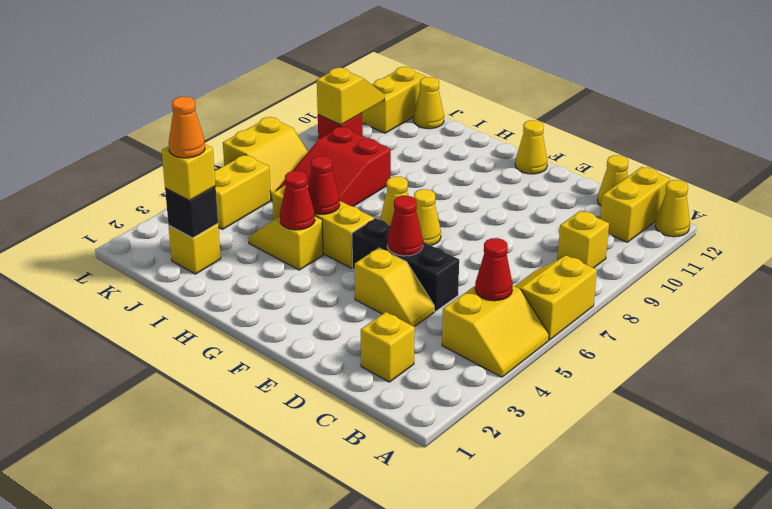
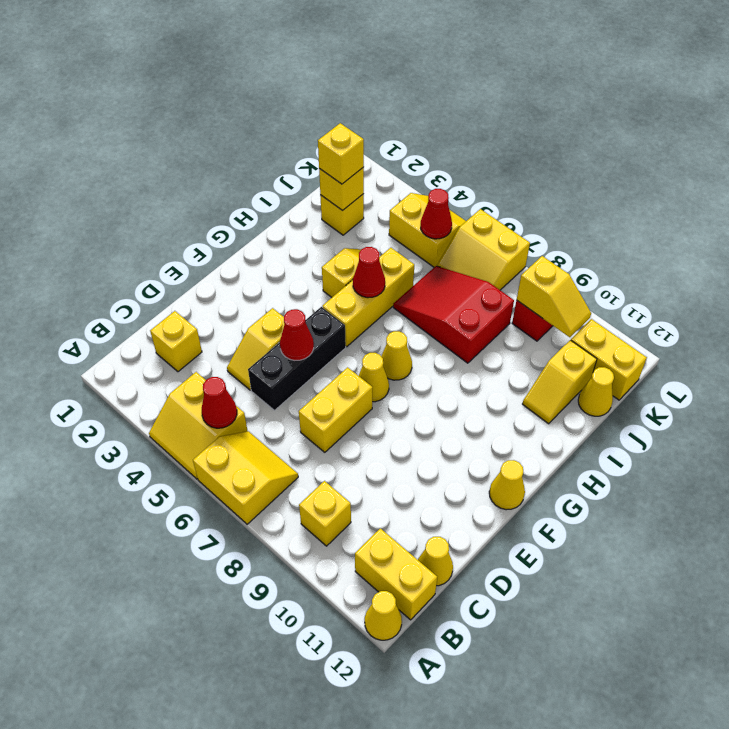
none -> yellow 1x2 brick [299,367,373,452]
red 1x1 cone [280,171,315,230] -> red 1x1 cone moved to [421,189,452,239]
none -> yellow 1x2 slope [523,340,597,424]
black 1x1 brick [165,186,218,238] -> yellow 1x1 brick [319,167,364,211]
orange 1x1 cone [169,97,205,158] -> none

